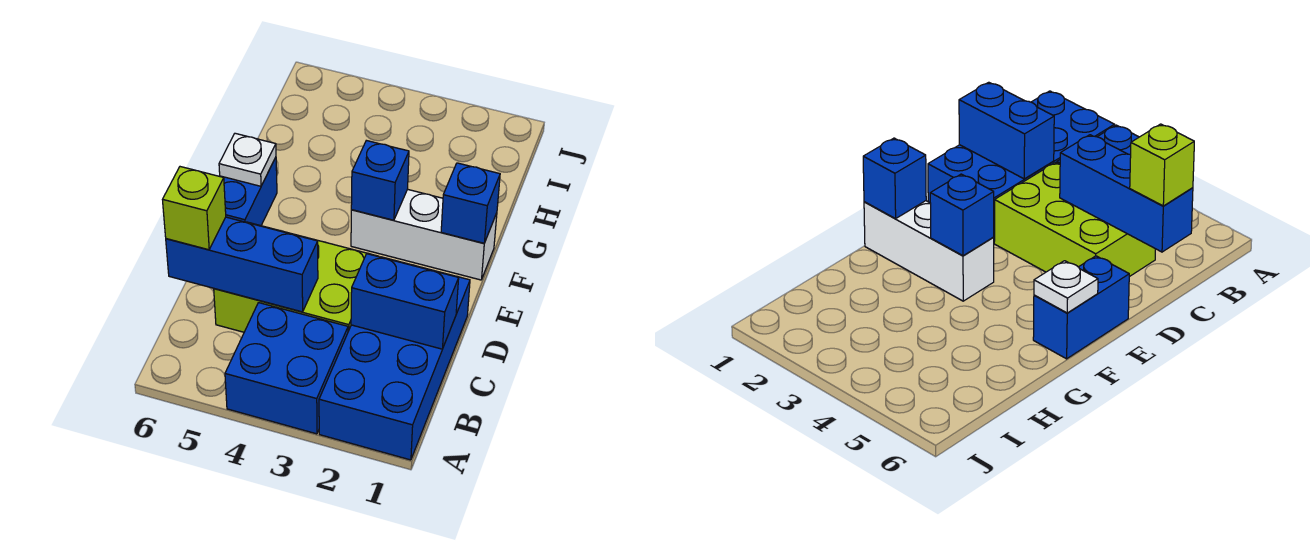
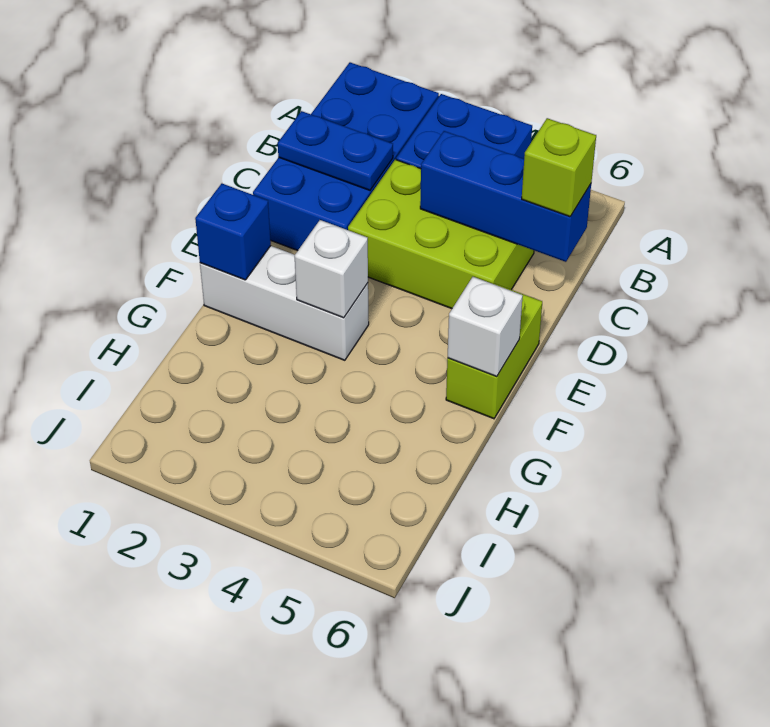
blue 1x2 brick [351,254,459,349] -> blue 1x2 plate [278,111,393,190]
blue 1x2 brick [220,157,277,226] -> lime 1x2 brick [446,284,542,419]
blue 1x1 brick [351,140,409,220] -> white 1x1 brick [295,220,368,318]
white 1x1 plate [219,133,276,186] -> white 1x1 brick [448,277,523,376]

